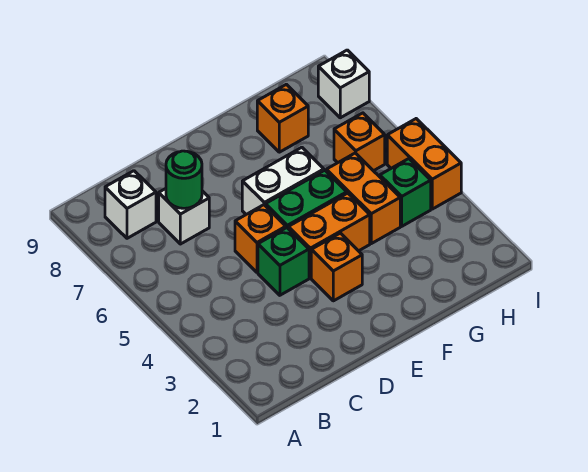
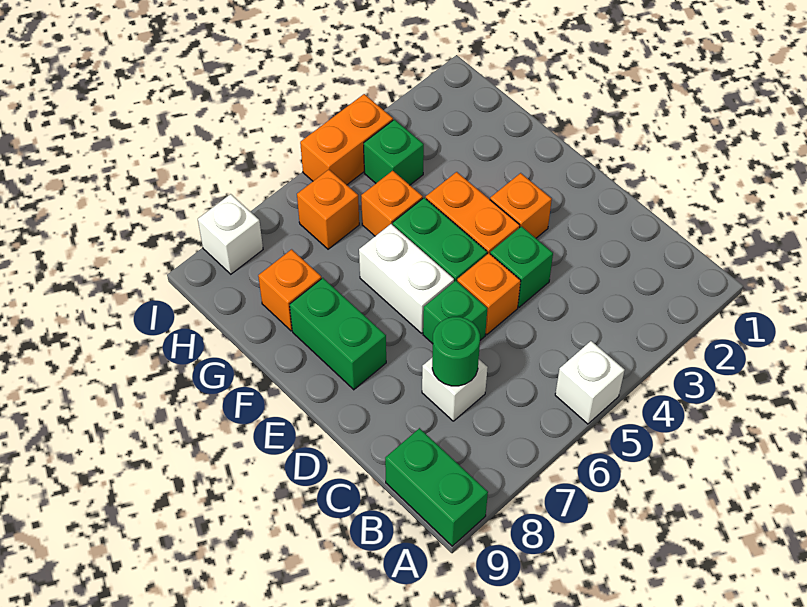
none -> green 1x2 brick [385,428,488,546]
white 1x1 brick [105,171,156,238] -> white 1x1 brick moved to [555,341,625,424]
none -> green 1x1 brick [423,281,487,344]
none -> green 1x2 brick [290,278,386,390]
orange 1x2 brick [326,153,400,244] -> orange 1x1 brick [361,171,423,236]

